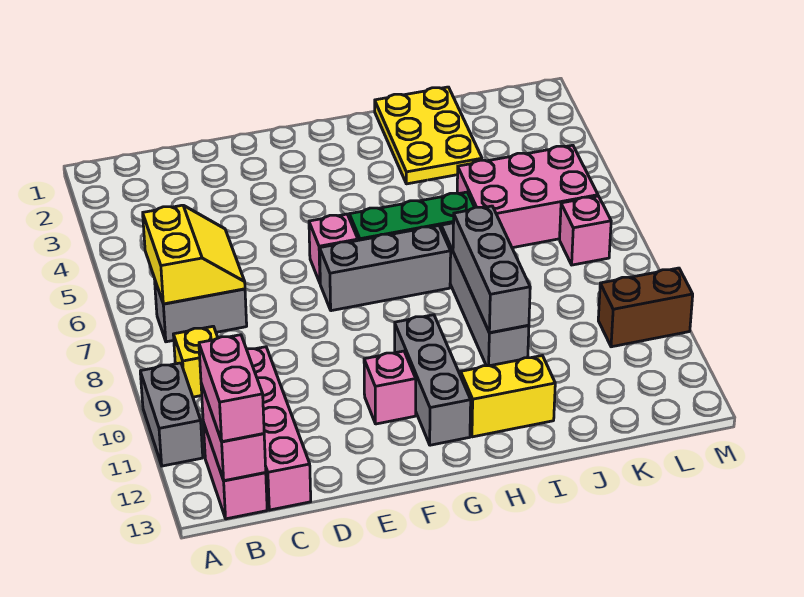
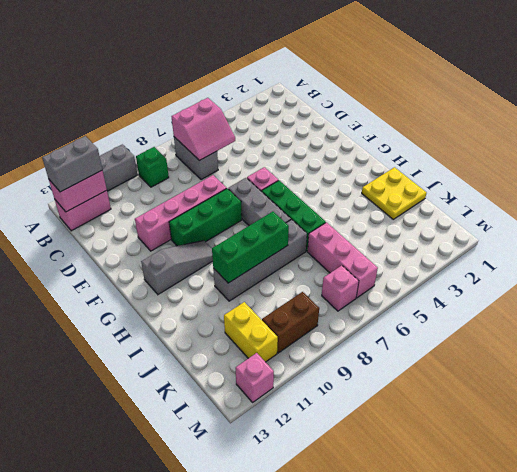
yellow 2x2 slope [143,205,245,304] -> pink 2x2 slope [171,98,235,161]
yellow 1x1 brick [173,326,218,397] -> green 1x1 brick [136,147,169,187]
pink 1x2 brick [199,335,264,442] -> grey 1x2 brick [42,136,102,192]
pink 1x4 brick [247,347,311,510] -> pink 1x4 brick moved to [135,175,227,251]
none -> green 1x3 brick [169,189,242,246]
pink 1x1 brick [364,351,416,424] -> pink 1x1 brick moved to [236,353,274,402]
grey 1x3 brick [395,315,471,445] -> grey 1x3 slope [141,241,213,294]
yellow 1x2 brick [461,356,555,437] -> yellow 1x2 brick moved to [224,302,278,362]
yellow 2x3 plate [375,87,482,184] -> yellow 2x2 plate [362,167,426,219]
grey 1x3 brick [453,206,530,333] -> green 1x3 brick [212,212,289,283]
pink 2x3 brick [457,145,598,248] -> pink 1x3 brick [307,222,378,298]
brown 1x2 brick [598,268,693,347] -> brown 1x2 brick turned to [262,292,319,353]

